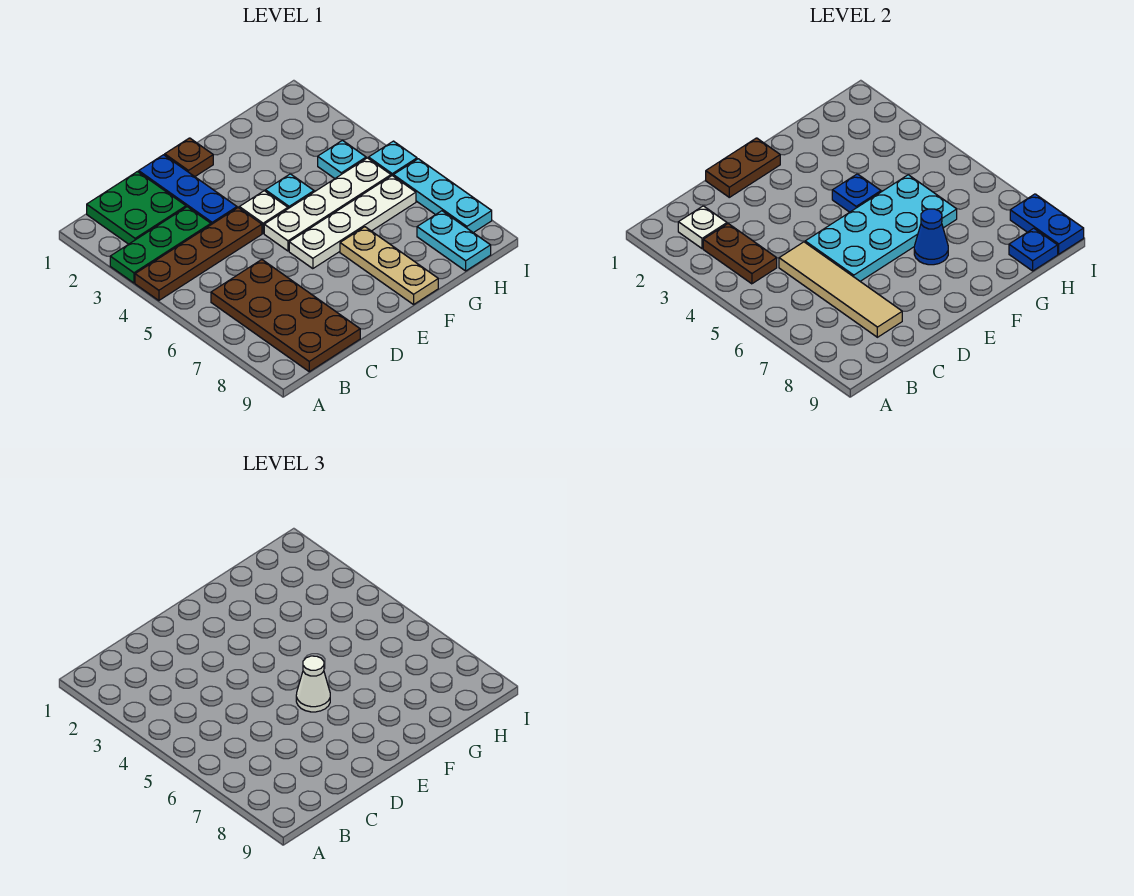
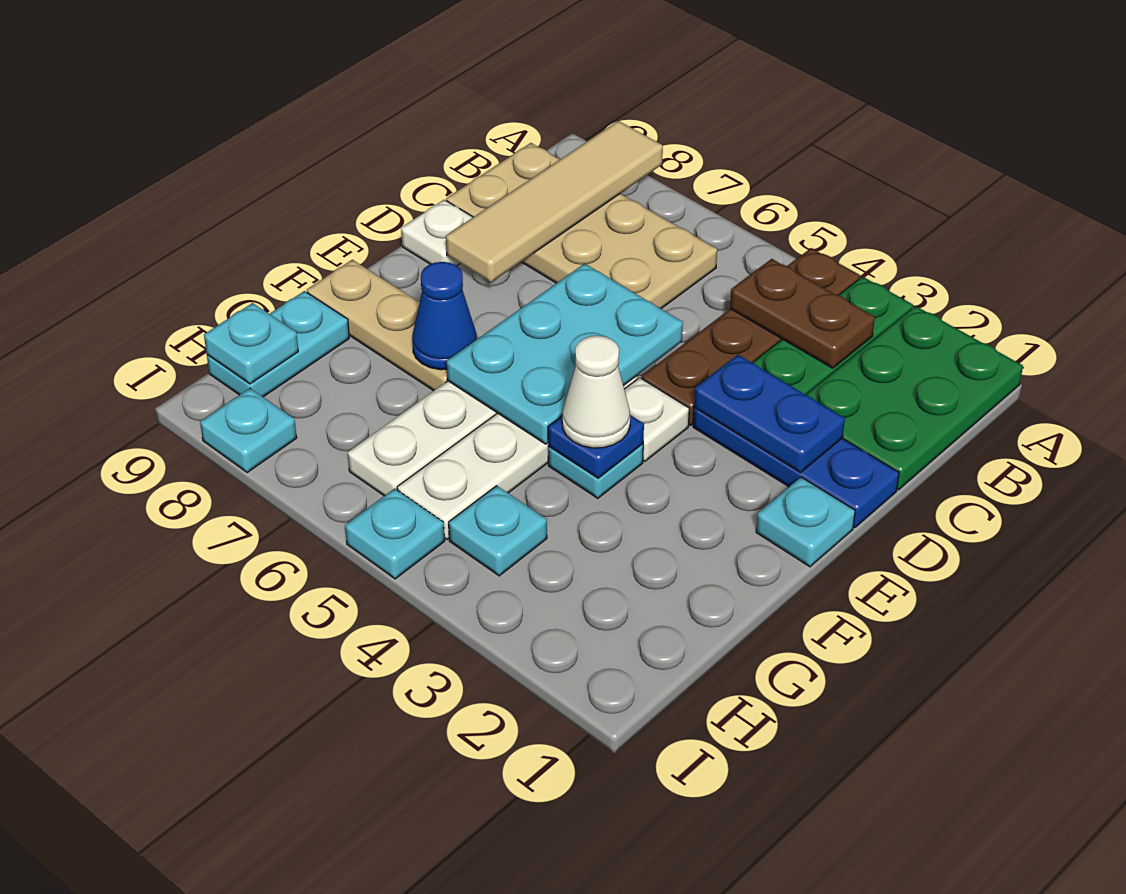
green 2x2 plate [87,172,186,244] -> green 2x3 plate [806,306,1023,490]
white 1x1 plate [678,206,727,249] -> white 1x1 plate moved to [401,200,473,266]
brown 2x4 plate [211,260,360,372] -> tan 2x4 plate [446,143,717,309]
tan 1x4 tile [779,242,902,337] -> tan 1x4 tile turned to [446,121,663,282]
brown 1x2 plate [706,138,780,197] -> none
cyan 2x4 plate [805,175,957,281] -> cyan 2x3 plate [447,264,683,444]
brown 1x1 plate [165,138,213,177] -> cyan 1x1 plate [756,477,855,567]
white 1x1 cone [296,656,330,712] -> white 1x1 cone moved to [562,336,630,448]
cyan 1x2 plate [417,211,491,271] -> cyan 1x2 plate turned to [207,291,349,397]
blue 1x1 plate [1009,228,1058,271] -> cyan 1x1 plate [204,303,298,384]
cyan 1x3 plate [393,159,492,233] -> cyan 1x1 plate [200,388,297,473]
blue 1x2 plate [1010,194,1084,254] -> blue 1x2 plate moved to [694,355,845,473]

